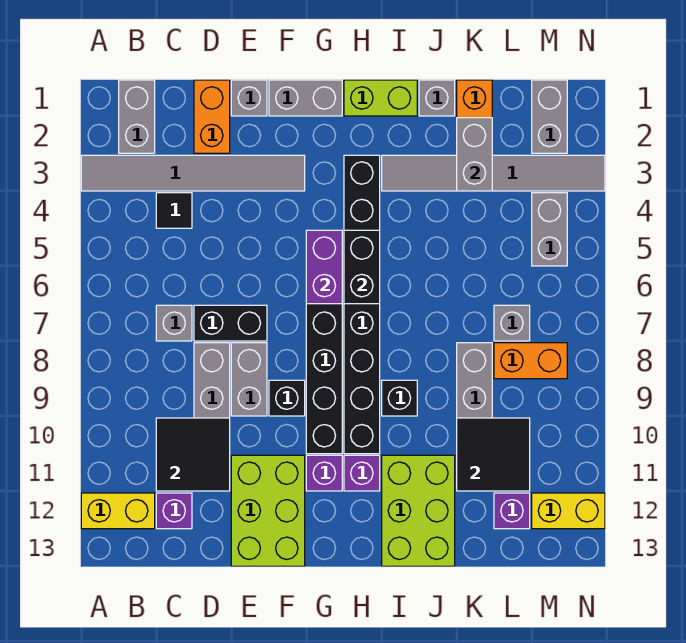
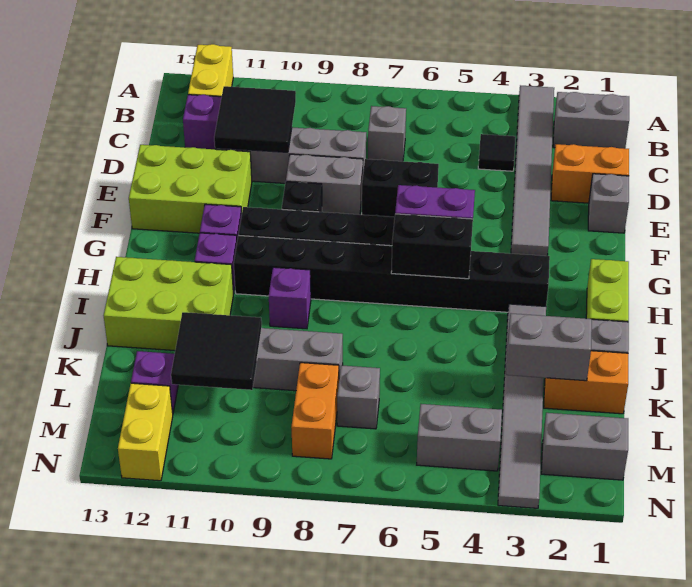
black 1x2 brick [194,305,267,341] -> black 1x2 brick turned to [362,159,439,217]
grey 1x2 brick [269,80,342,116] -> none
black 1x1 brick [382,380,417,416] -> purple 1x1 brick [269,267,311,329]

